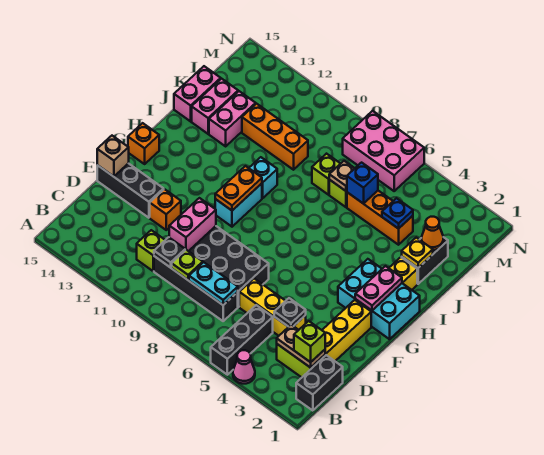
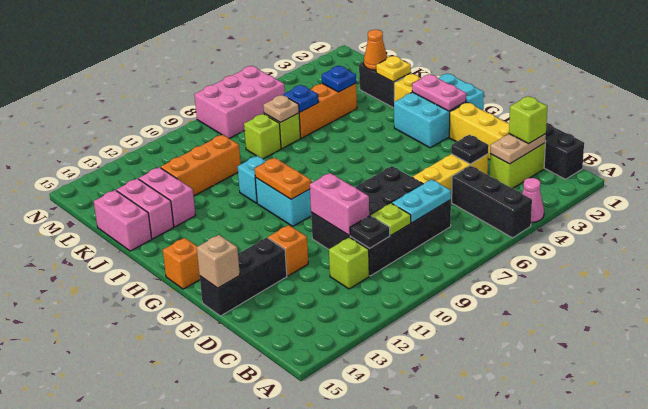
blue 1x1 brick [347,163,378,204] -> blue 1x1 plate [283,85,318,112]

